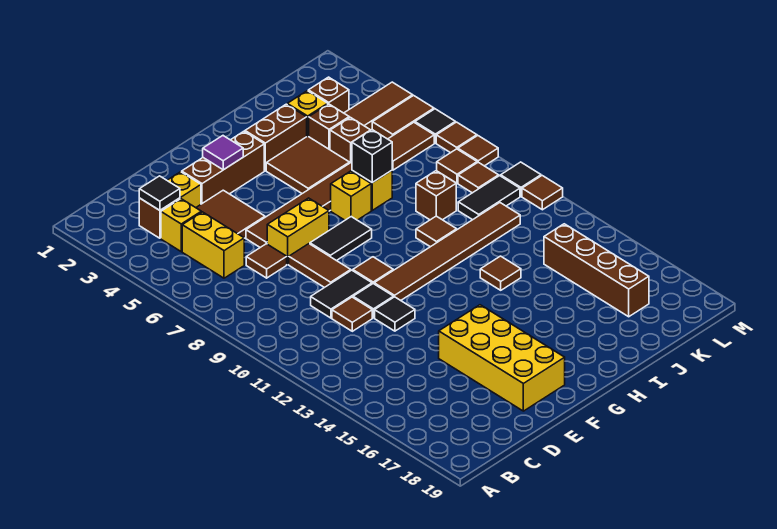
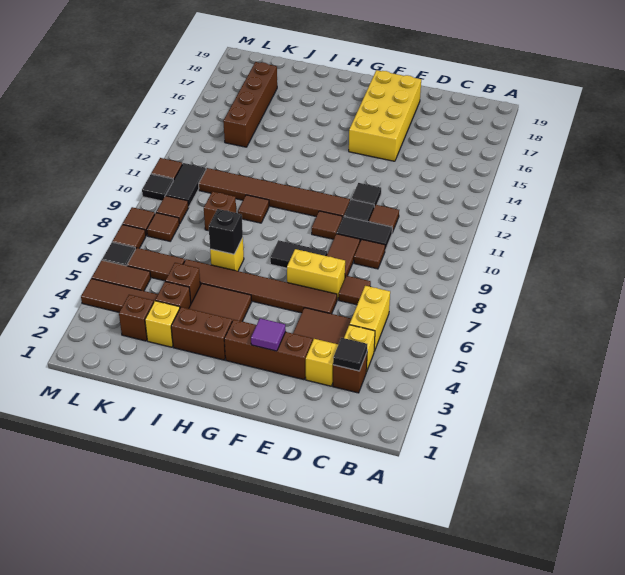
yellow 1x1 brick [331,171,371,220] -> none
brown 1x1 tile [480,256,521,290] -> brown 1x1 tile moved to [354,239,385,269]
black 1x2 tile [458,176,520,220] -> black 1x2 tile turned to [166,163,206,207]

